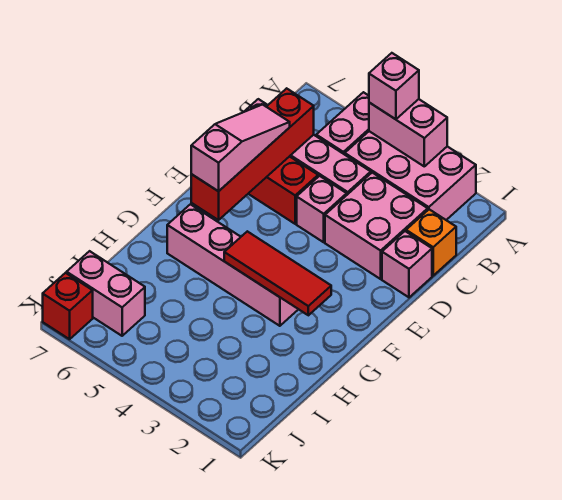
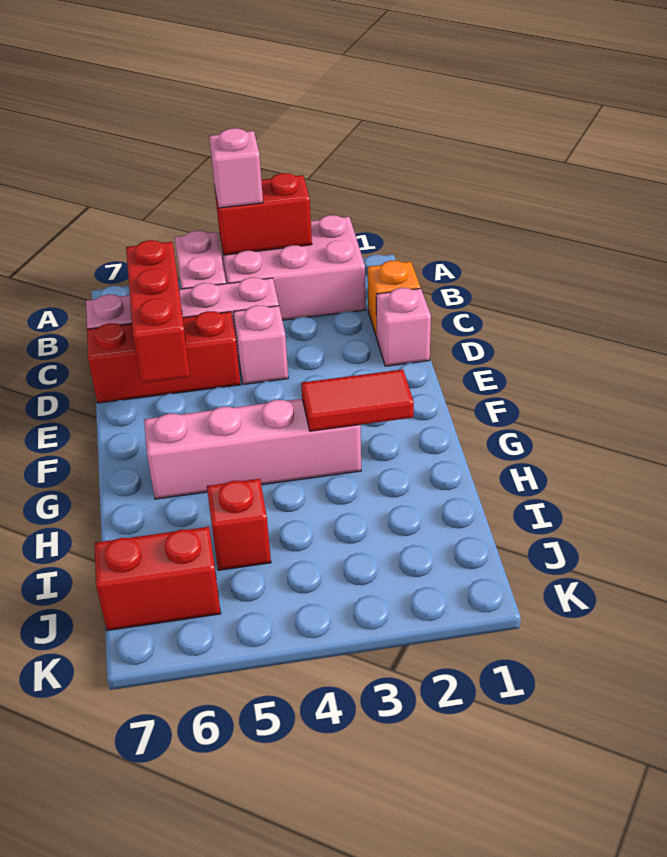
pink 1x2 brick [369,99,447,166] -> red 1x2 brick [215,173,312,255]
pink 2x2 brick [325,173,428,279] -> none
red 1x4 brick [191,88,314,220] -> red 1x3 brick [126,240,190,383]
pink 1x3 slope [191,104,290,191] -> none
red 1x3 tile [224,231,331,315] -> red 1x2 tile [301,370,414,431]
pink 1x2 brick [67,251,145,336] -> red 1x2 brick [94,527,221,631]
red 1x1 brick [43,273,93,339] -> red 1x1 brick moved to [207,479,271,570]

